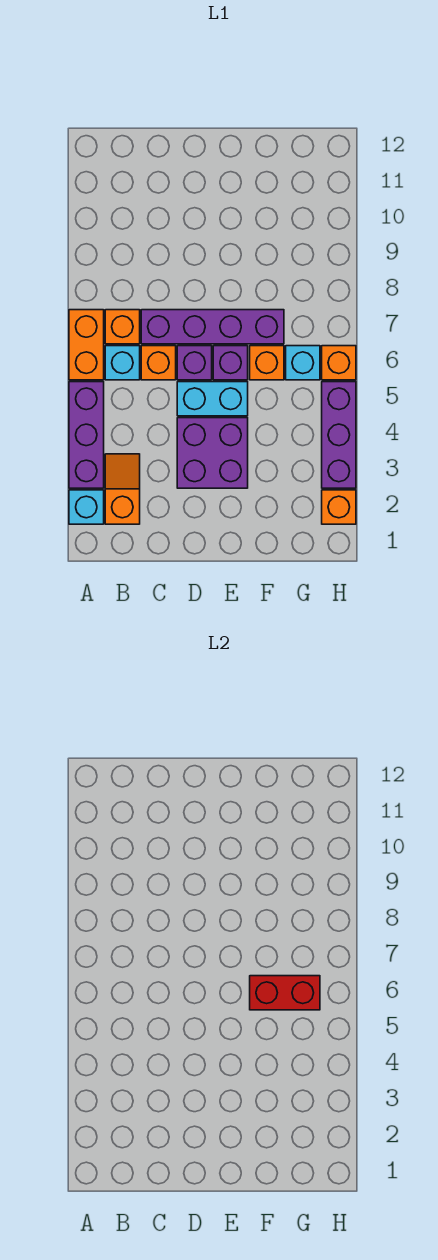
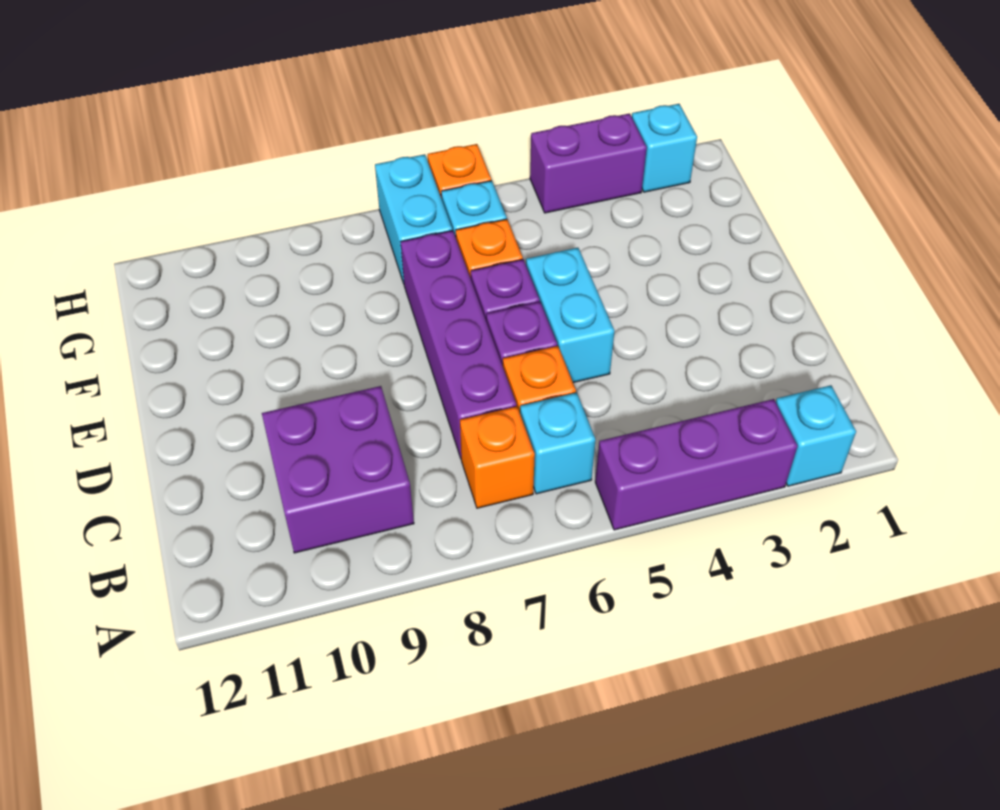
orange 1x2 brick [69,310,104,380] -> none
orange 1x2 slope [105,454,140,524] -> none
purple 2x2 brick [177,418,248,488] -> purple 2x2 brick moved to [262,386,414,553]
red 1x2 brick [250,976,320,1010] -> none
none -> cyan 1x2 brick [375,154,452,283]
orange 1x1 brick [322,490,356,524] -> cyan 1x1 brick [632,104,697,192]
purple 1x3 brick [322,382,356,488] -> purple 1x2 brick [530,114,647,213]

